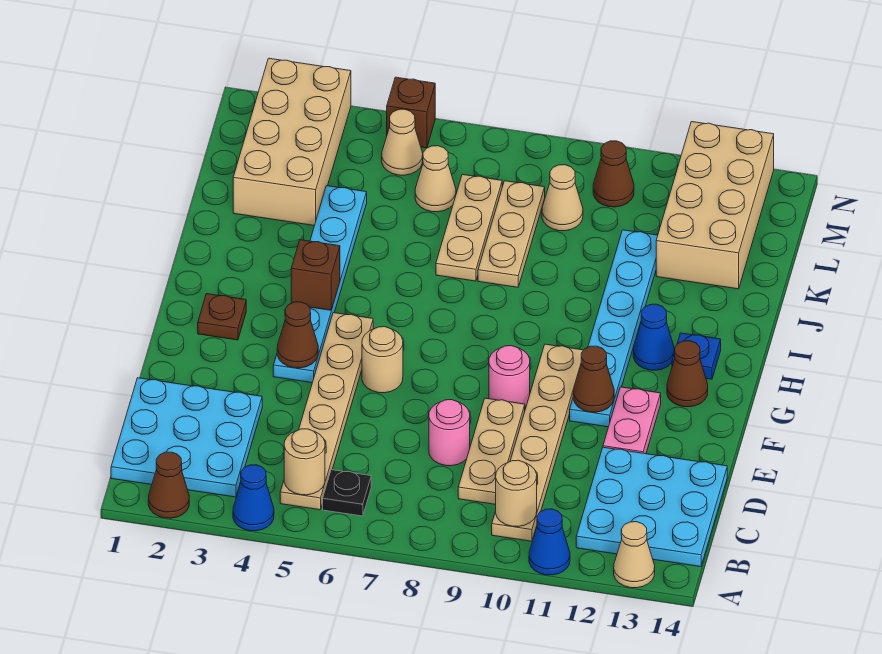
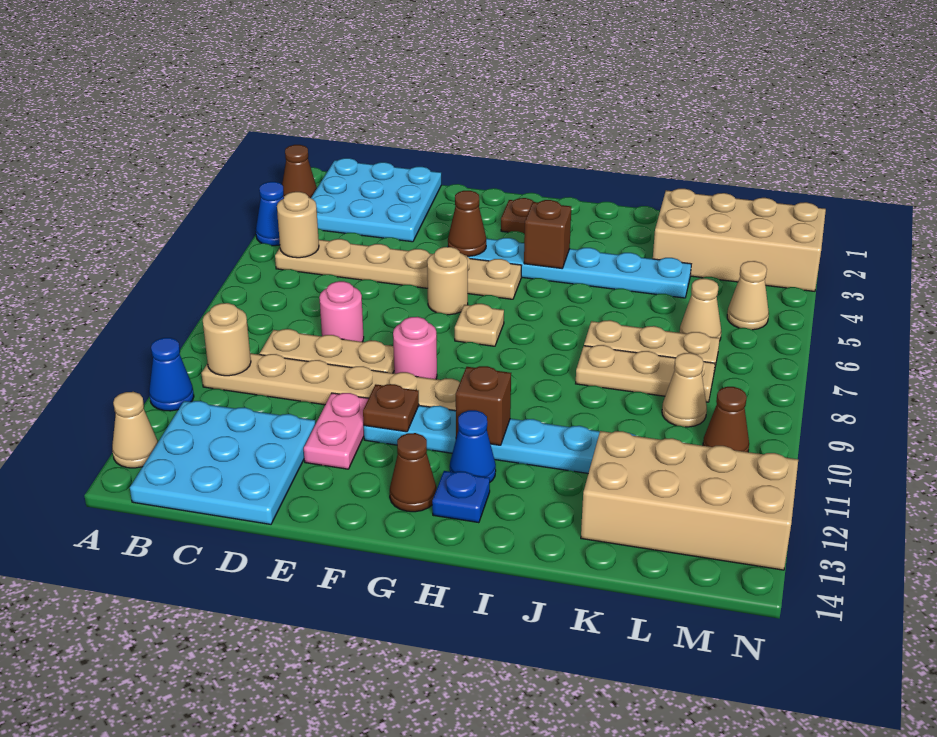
black 1x1 plate [323,470,371,516] -> none
pink 1x2 plate [603,387,661,454] -> pink 1x2 plate turned to [304,393,369,469]
brown 1x1 cone [573,346,614,412] -> brown 1x1 plate [363,384,419,432]
none -> tan 1x1 plate [455,304,504,346]
brown 1x1 brick [387,77,435,148] -> brown 1x1 brick moved to [456,366,511,445]

